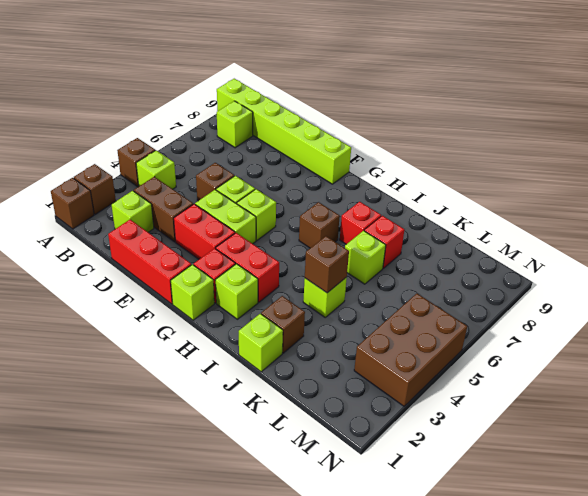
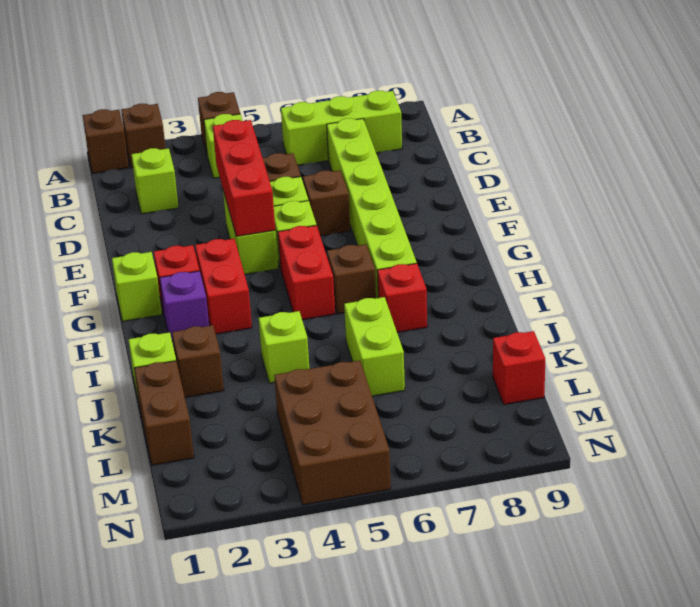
lime 1x6 brick [217,79,351,184] -> lime 1x6 brick moved to [327,118,417,298]
lime 1x1 brick [217,101,253,148] -> lime 1x3 brick [281,91,402,165]
brown 1x2 brick [134,177,193,242] -> brown 1x2 brick moved to [134,361,194,465]
red 1x3 brick [108,220,191,304] -> red 1x3 brick moved to [213,120,275,236]
red 1x2 brick [174,204,235,259] -> red 1x2 brick moved to [278,225,335,320]
lime 1x1 brick [215,264,258,319] -> purple 1x1 brick [160,271,209,341]
brown 1x1 brick [305,236,349,293] -> brown 1x1 brick moved to [303,170,350,236]
lime 1x1 brick [345,231,386,284] -> lime 1x2 brick [344,297,405,396]
red 1x1 brick [364,216,404,268] -> red 1x1 brick moved to [493,331,545,405]
brown 2x3 brick [354,294,467,406] -> brown 2x3 brick turned to [274,360,391,505]

